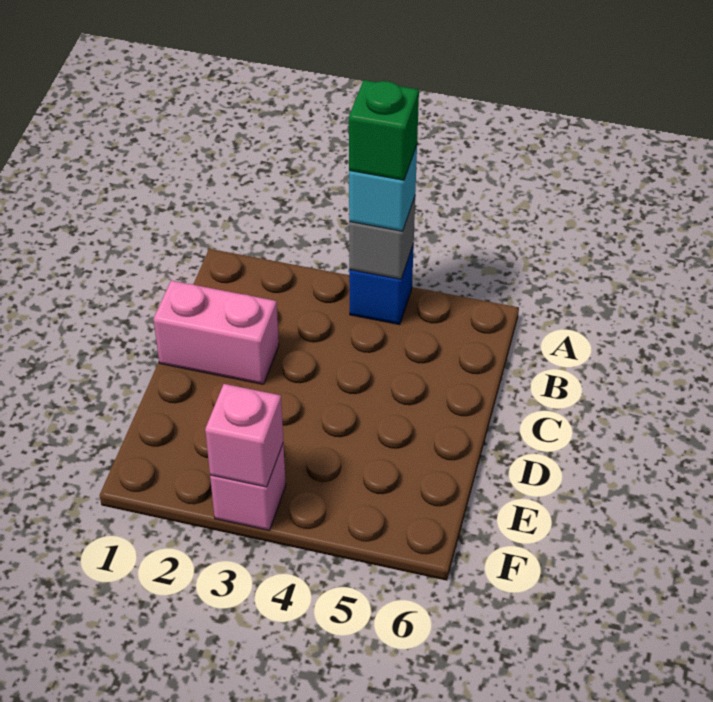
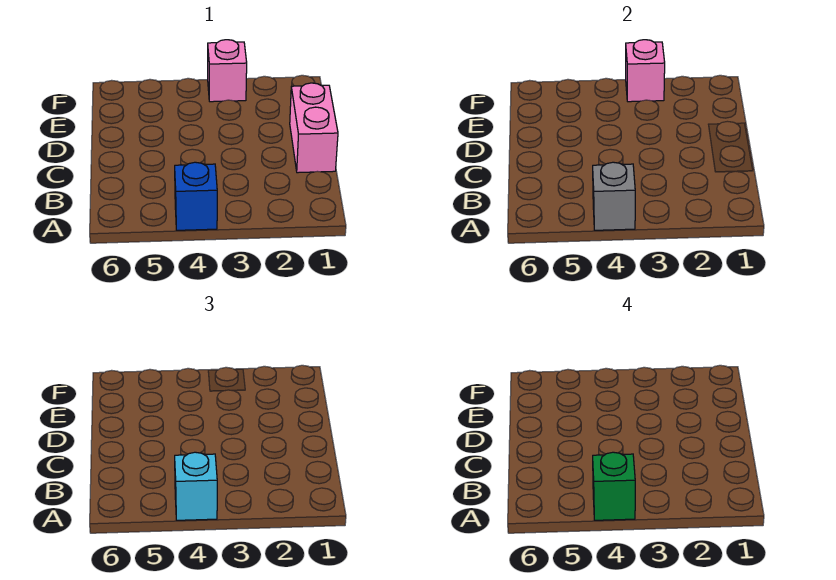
pink 1x2 brick [154,281,279,384] -> pink 1x2 brick turned to [290,83,338,173]

